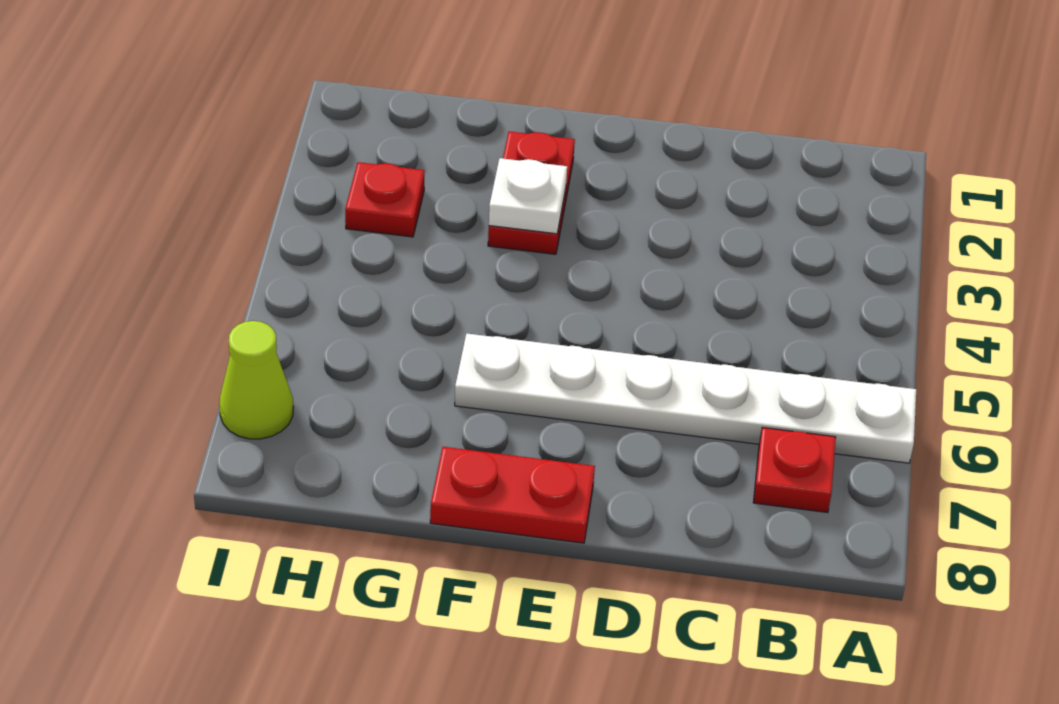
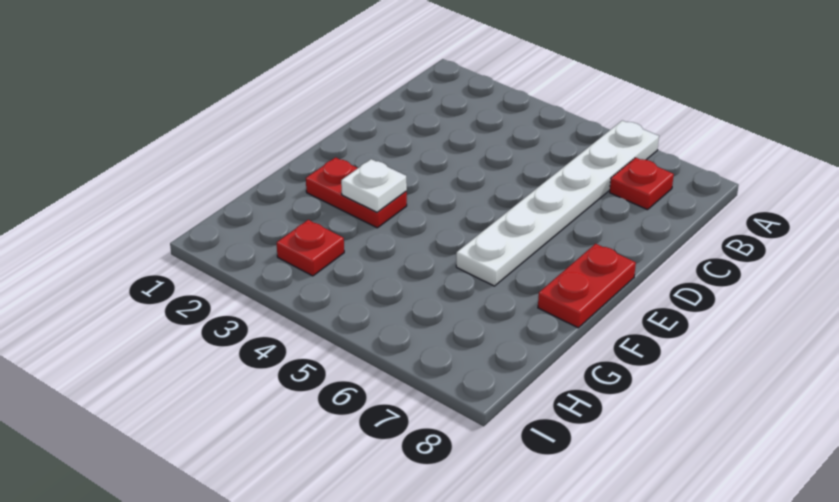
lime 1x1 cone [219,321,293,439] -> none

